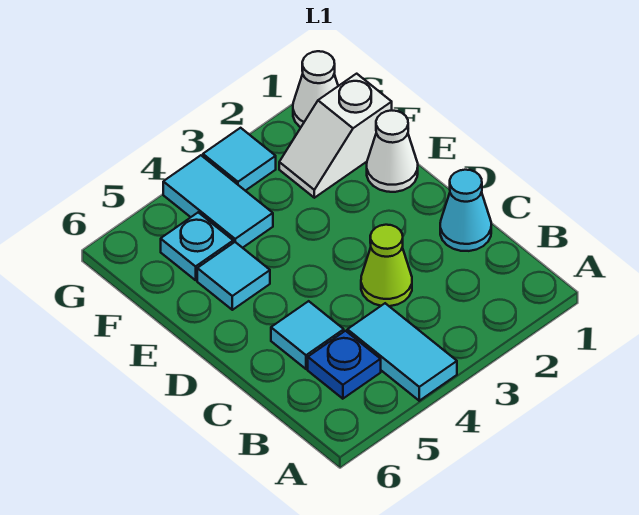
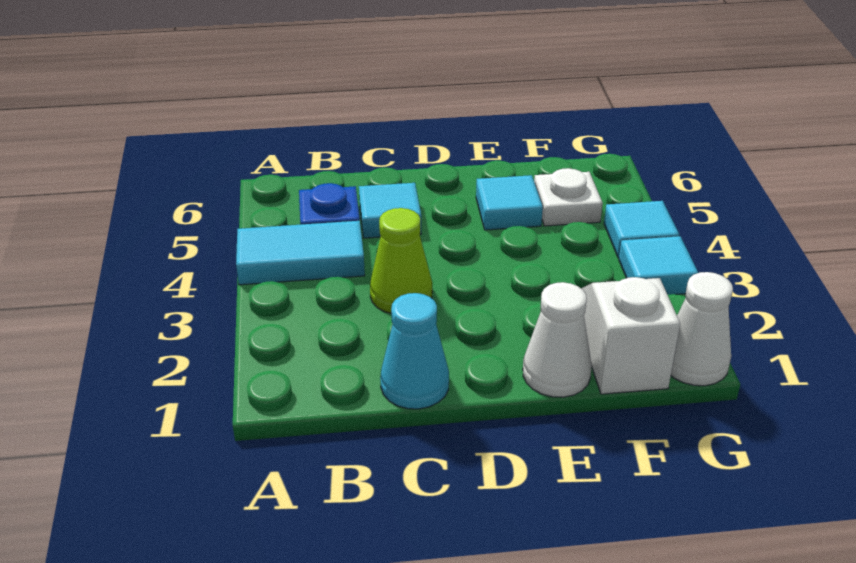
cyan 1x2 tile [163,155,273,248] -> cyan 1x1 tile [604,201,679,258]
cyan 1x1 plate [161,212,233,280] -> white 1x1 plate [534,168,603,226]

